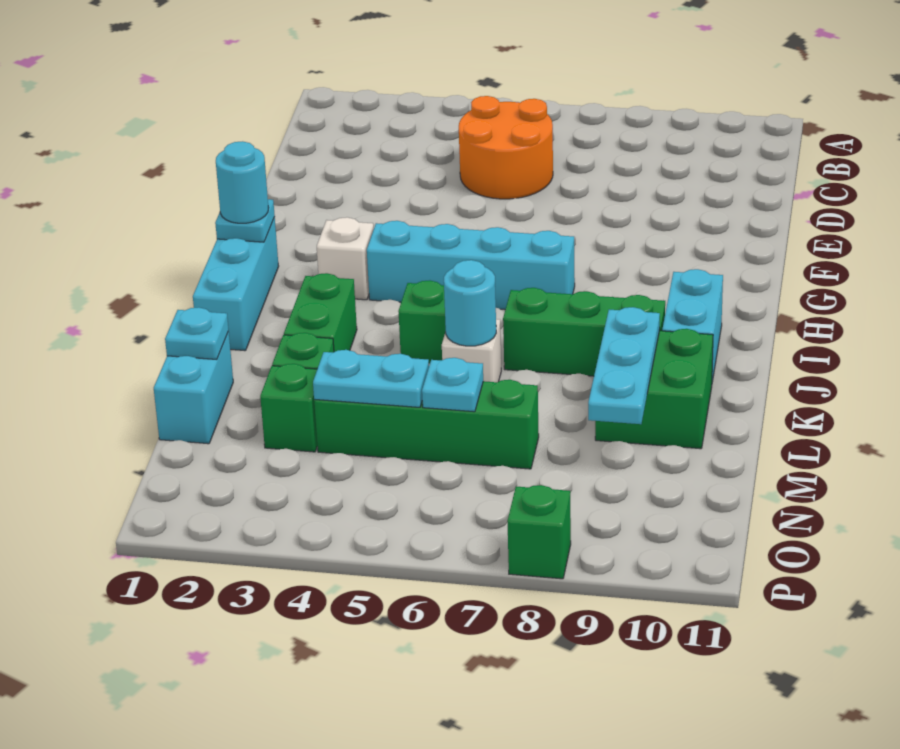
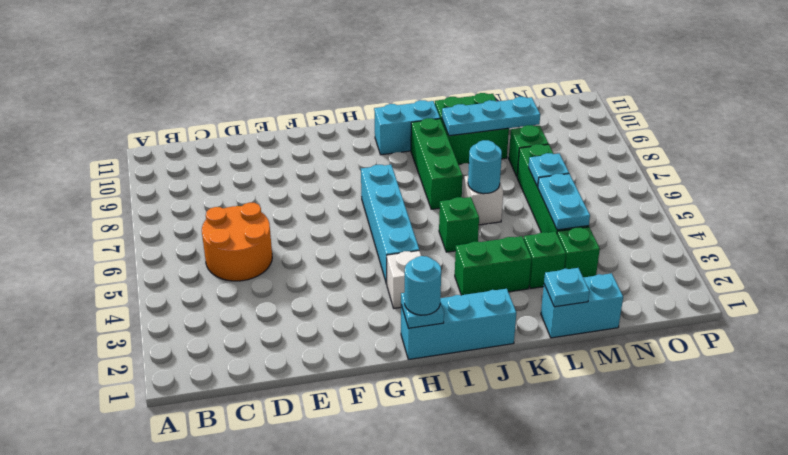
green 1x1 brick [508,485,571,579] -> green 1x1 brick moved to [509,125,549,176]

